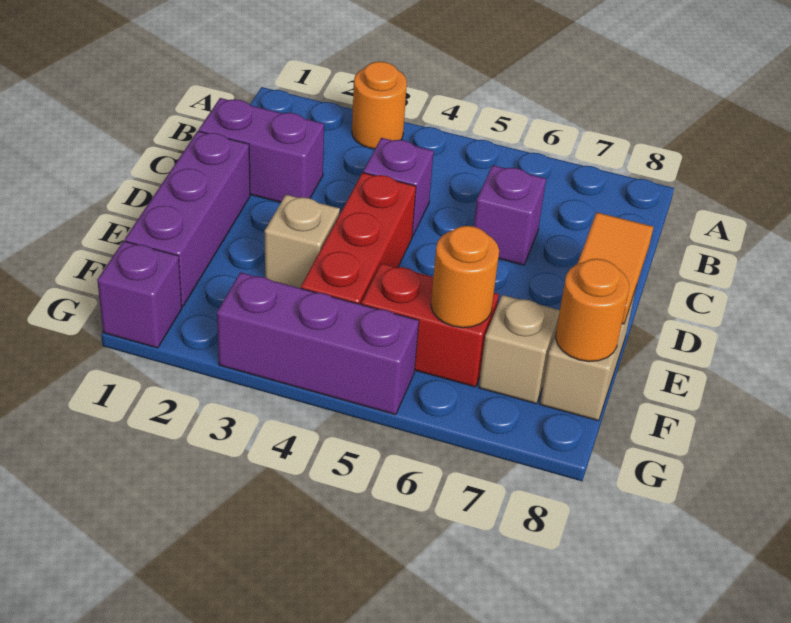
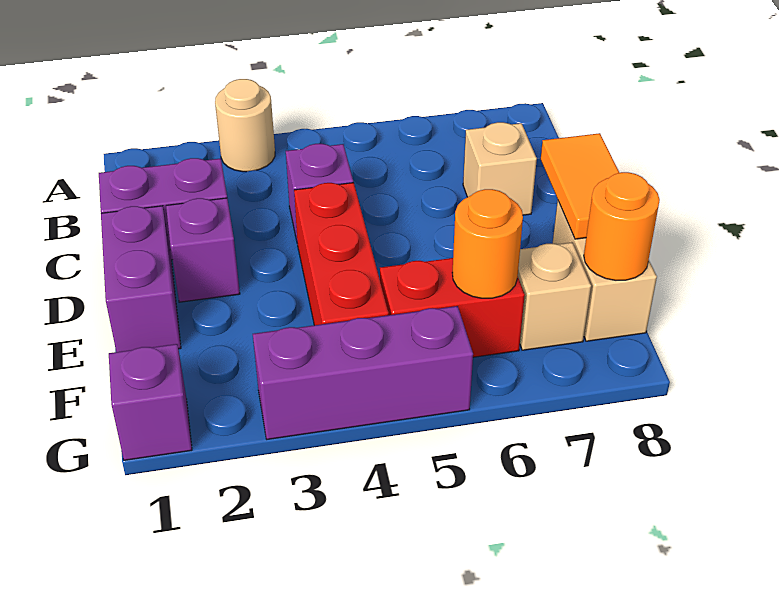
orange 1x1 round brick [352,62,407,149] -> tan 1x1 round brick [215,79,275,172]
purple 1x1 brick [474,165,546,265] -> purple 1x1 brick moved to [166,198,240,302]
purple 1x3 brick [125,131,250,307] -> purple 1x2 brick [101,206,181,352]
tan 1x1 brick [265,195,340,288] -> tan 1x1 brick moved to [463,122,537,215]

